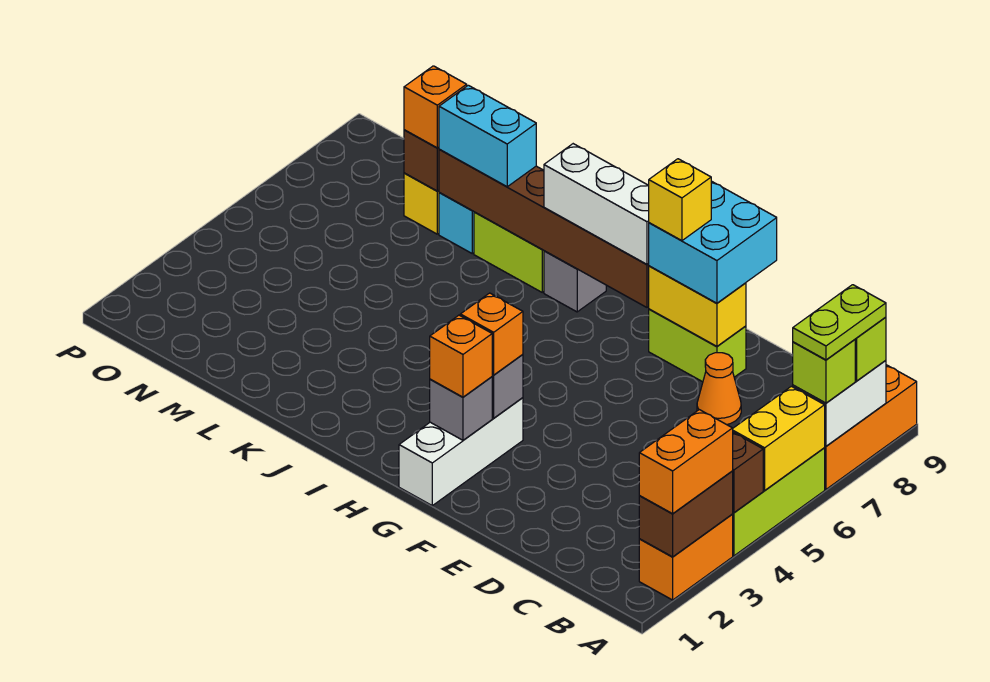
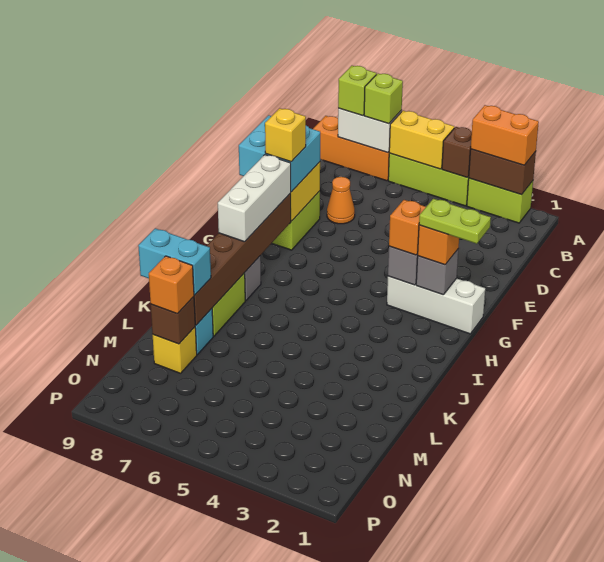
orange 1x2 brick [639,515,733,600] -> lime 1x2 brick [467,178,533,223]
lime 1x2 plate [793,285,886,360] -> lime 1x2 plate moved to [419,199,491,244]
cyan 1x2 brick [439,85,536,187] -> cyan 1x2 brick turned to [138,228,211,295]

